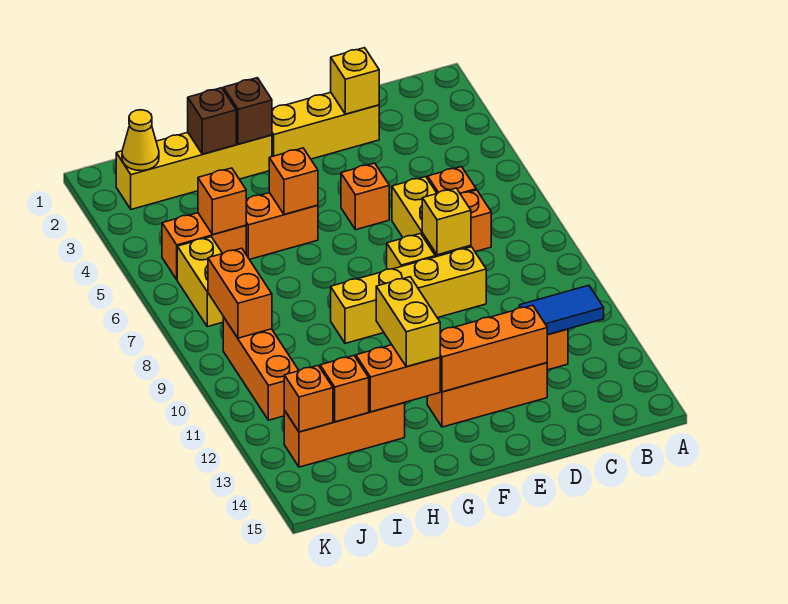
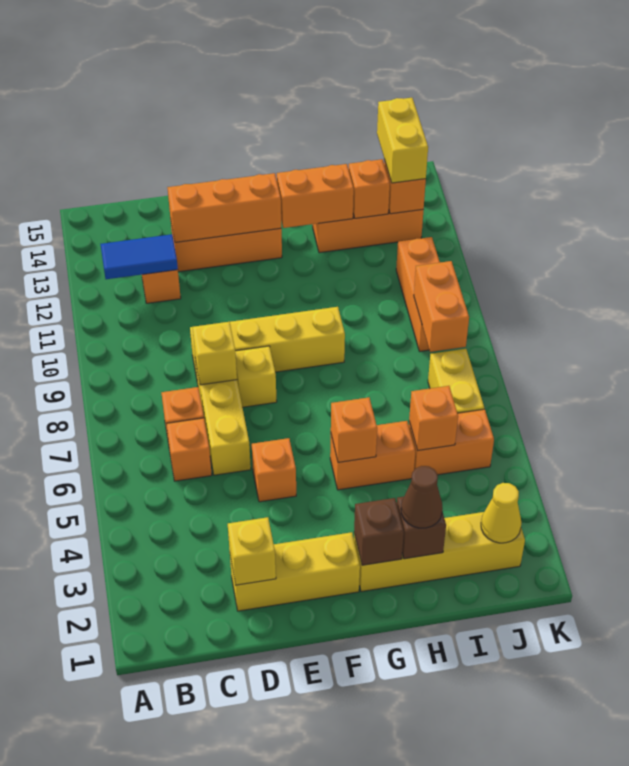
yellow 1x2 brick [376,277,440,367] -> yellow 1x2 brick moved to [377,98,428,183]
none -> brown 1x1 cone [401,466,443,528]

